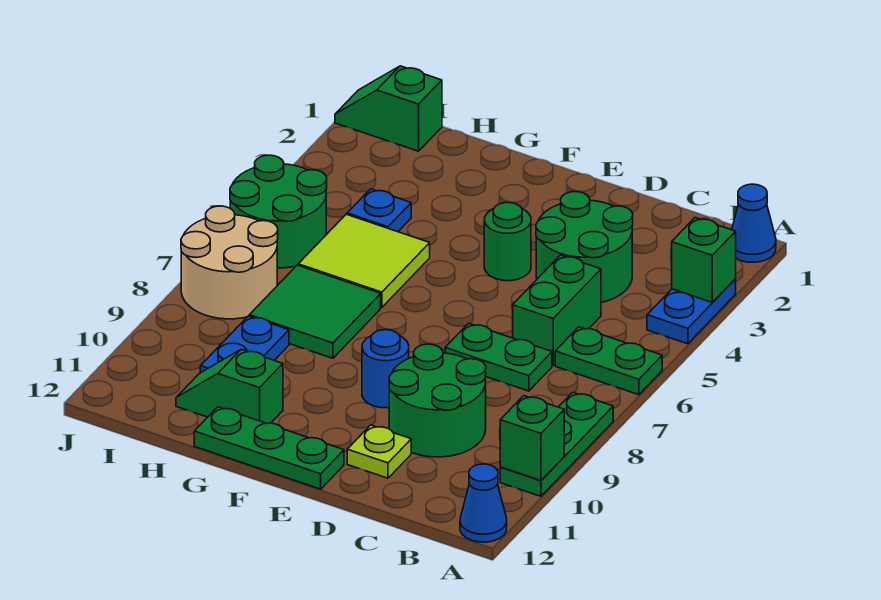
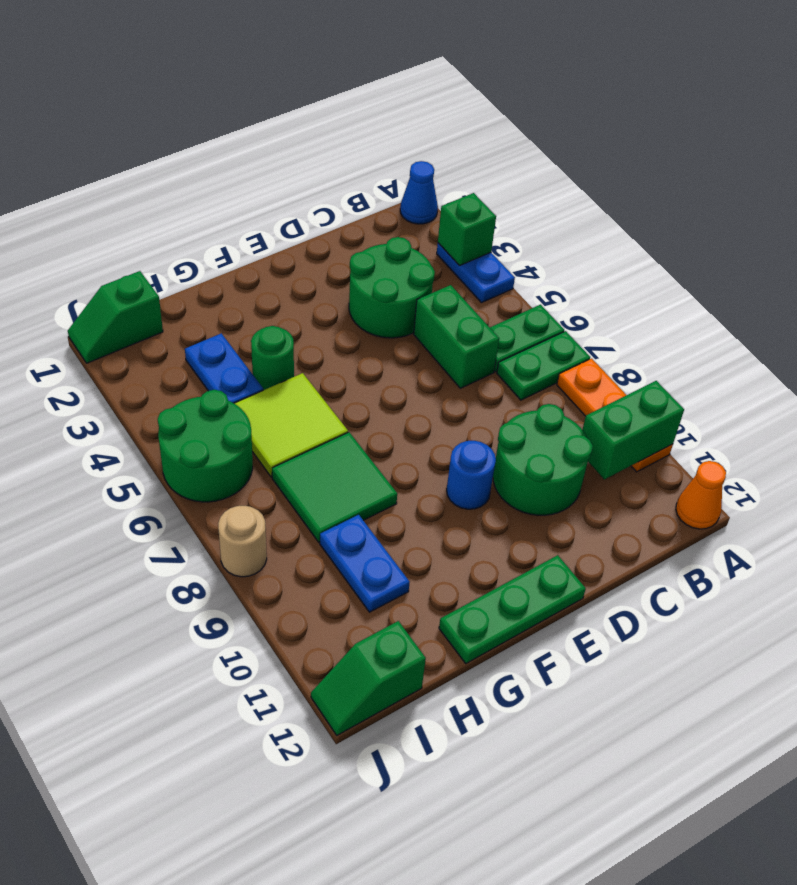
green 1x3 plate [500,392,613,496] -> orange 1x3 plate [557,358,673,472]
green 1x1 brick [500,396,564,481] -> green 1x2 brick [582,381,684,479]
blue 1x1 cone [460,464,507,542] -> orange 1x1 cone [676,461,726,529]
green 1x2 plate [445,323,552,391] -> green 1x2 plate moved to [497,331,590,400]
lime 1x1 plate [347,425,411,478] -> none
green 1x1 round brick [484,202,531,281] -> green 1x1 round brick moved to [251,326,294,390]
green 1x2 slope [176,349,283,423] -> green 1x2 slope moved to [311,621,426,735]
blue 1x1 plate [347,189,411,232] -> blue 1x2 plate [185,333,263,403]
tan 2x2 round brick [181,206,278,319] -> tan 1x1 round brick [218,506,267,577]

